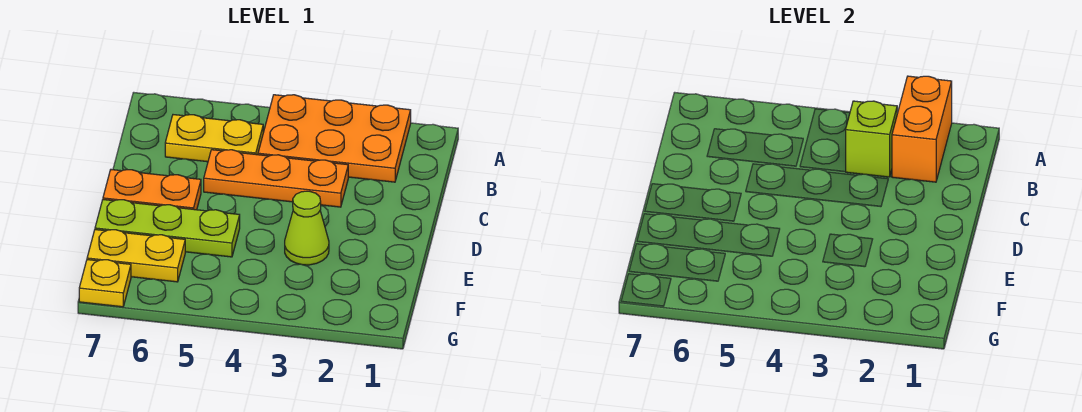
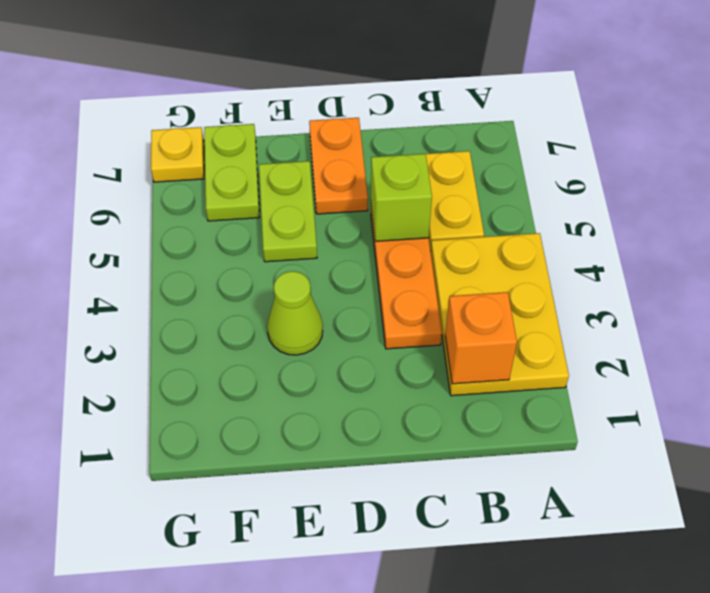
orange 2x3 plate [258,95,411,182] -> yellow 2x3 plate [431,233,569,396]
orange 1x2 brick [892,76,952,182] -> orange 1x1 brick [445,292,517,384]
lime 1x1 brick [845,101,897,177] -> lime 1x1 brick moved to [371,154,432,241]
lime 1x3 plate [95,200,240,257] -> lime 1x2 plate [259,161,317,262]
yellow 1x2 plate [87,230,185,282] -> lime 1x2 plate [204,124,259,221]

